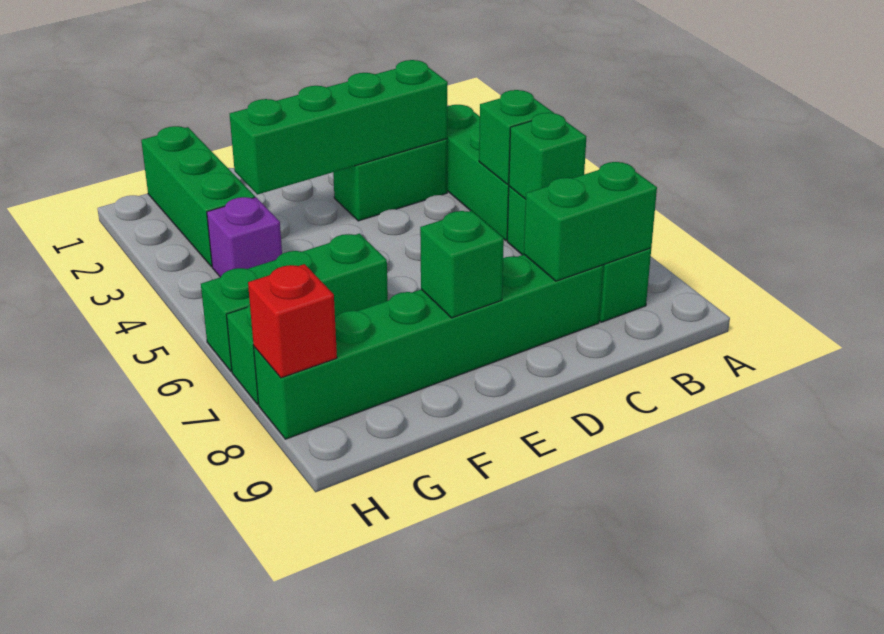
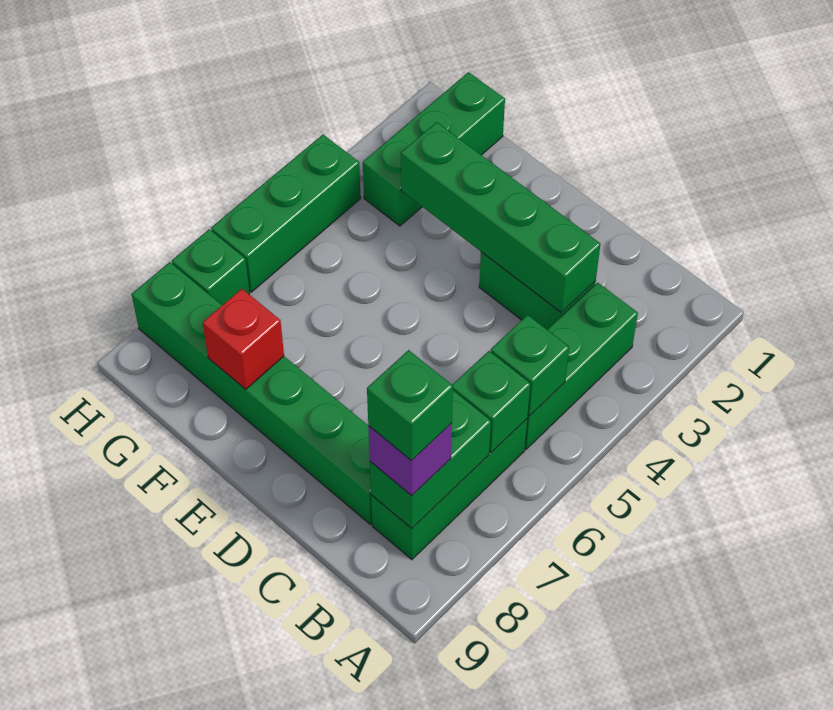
green 1x2 brick [524,162,657,281] -> green 1x2 brick turned to [370,391,491,529]
green 1x1 brick [420,211,504,318] -> green 1x1 brick moved to [367,350,453,461]
green 1x3 brick [201,234,388,372] -> green 1x3 brick turned to [211,135,361,292]
purple 1x1 brick [207,197,282,277] -> purple 1x1 brick moved to [368,423,452,496]
red 1x1 brick [248,264,337,378] -> red 1x1 brick moved to [203,289,284,389]

